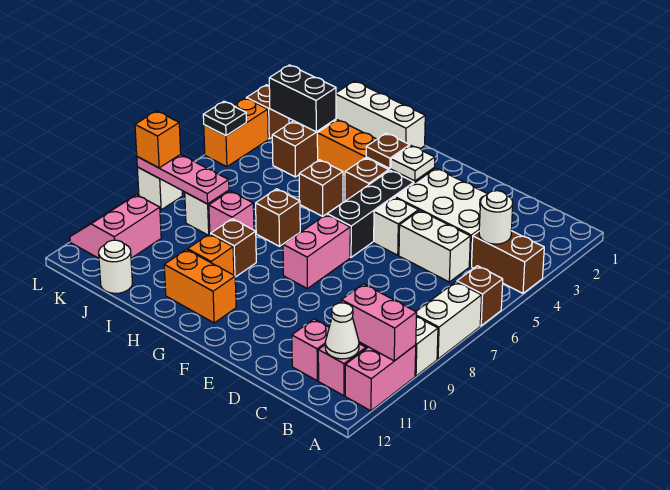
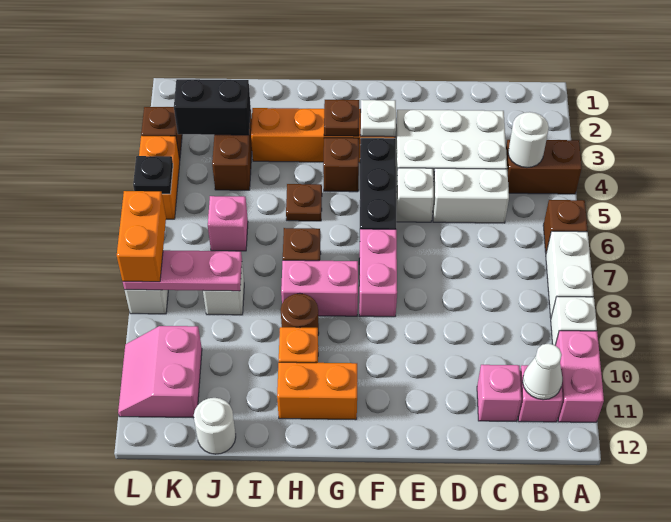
pink 1x2 brick [342,284,417,361] -> pink 1x2 brick moved to [281,260,358,316]
white 1x3 brick [336,81,425,149] -> none
brown 1x1 brick [299,160,343,216] -> brown 1x1 plate [286,184,322,221]
brown 1x1 brick [211,219,256,277] -> brown 1x1 round brick [281,294,319,334]
pink 1x1 brick [209,191,254,234] -> pink 1x1 brick moved to [208,196,248,251]
orange 1x1 brick [135,111,181,168] -> orange 1x2 brick [117,191,166,282]

